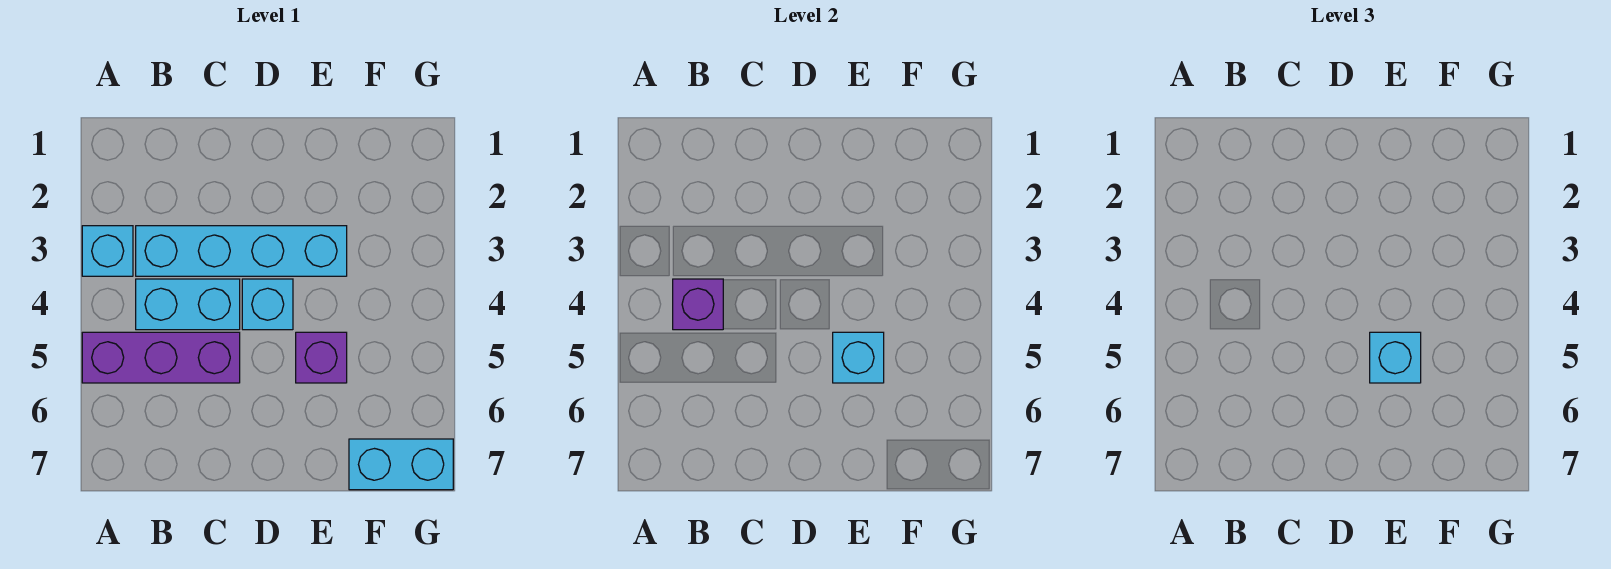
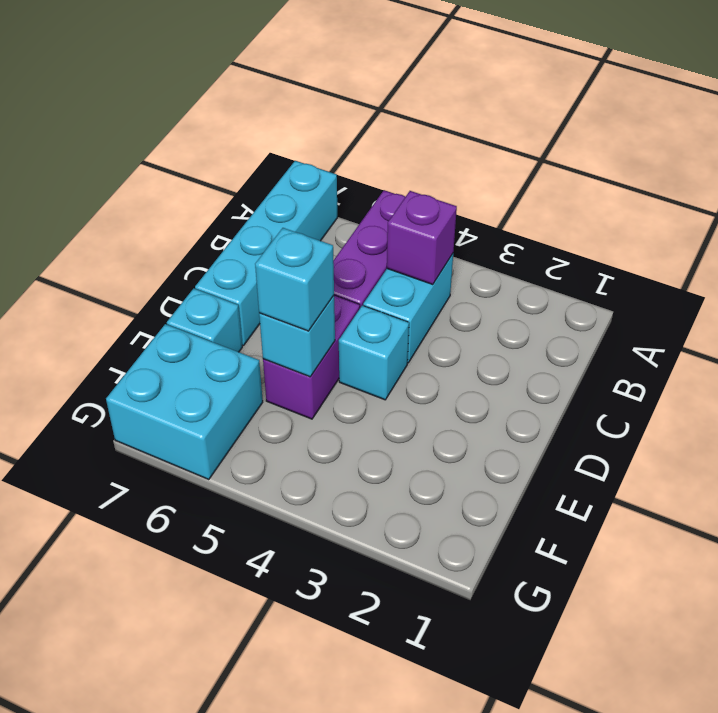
cyan 1x1 brick [82,226,133,276] -> cyan 1x1 brick moved to [167,288,242,352]
cyan 1x4 brick [136,226,347,276] -> cyan 1x4 brick moved to [195,161,337,346]
purple 1x1 brick [296,332,347,383] -> purple 1x2 brick [263,295,360,419]
cyan 1x2 brick [349,439,453,490] -> cyan 2x2 brick [106,324,263,480]

